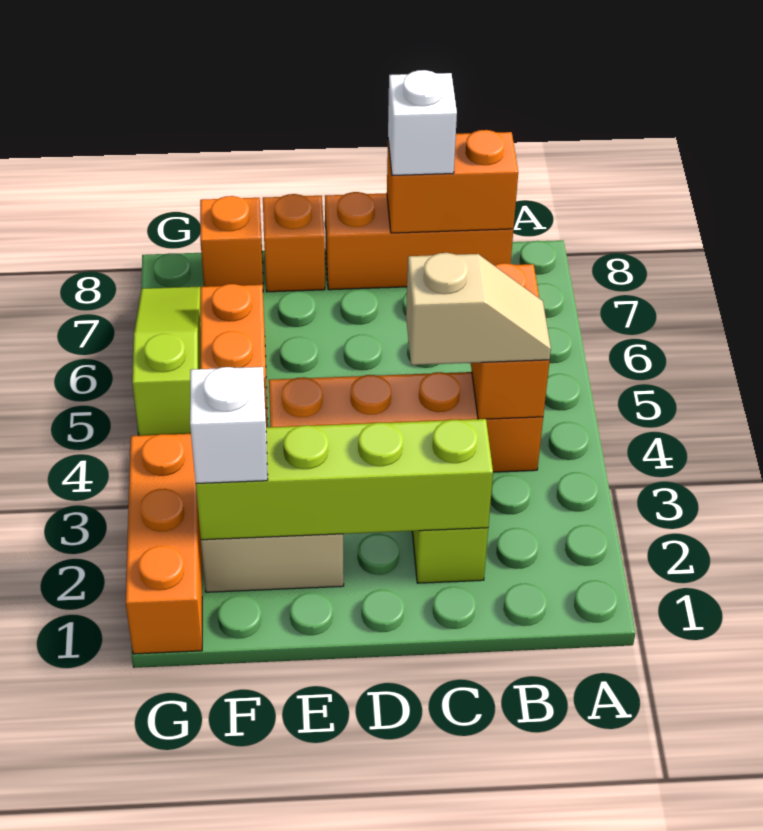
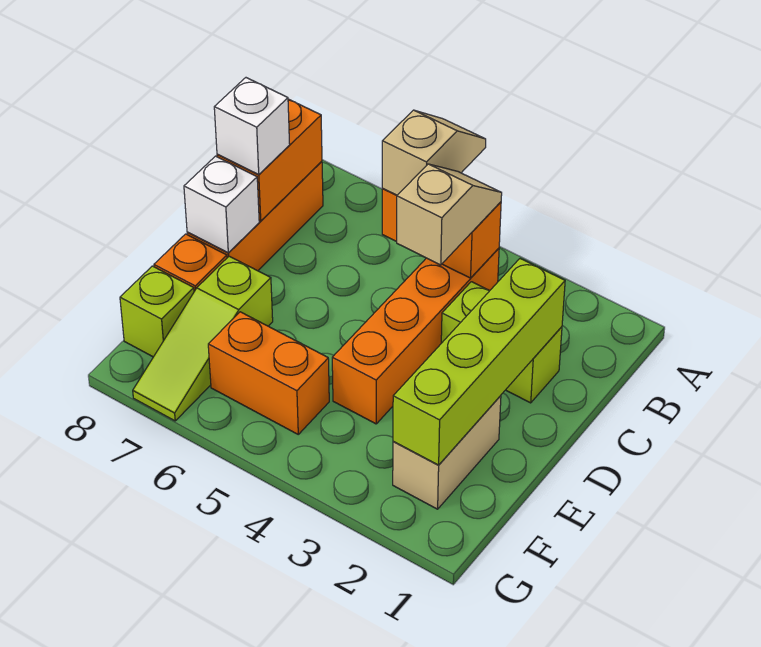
none -> tan 1x2 slope [382,110,486,195]
white 1x1 brick [190,367,268,484] -> white 1x1 brick moved to [184,156,259,253]
orange 1x1 brick [200,196,263,287] -> lime 1x1 brick [120,266,194,357]
orange 1x3 brick [126,434,202,654] -> none
lime 1x3 slope [132,287,201,436] -> lime 1x3 slope turned to [133,256,273,421]

